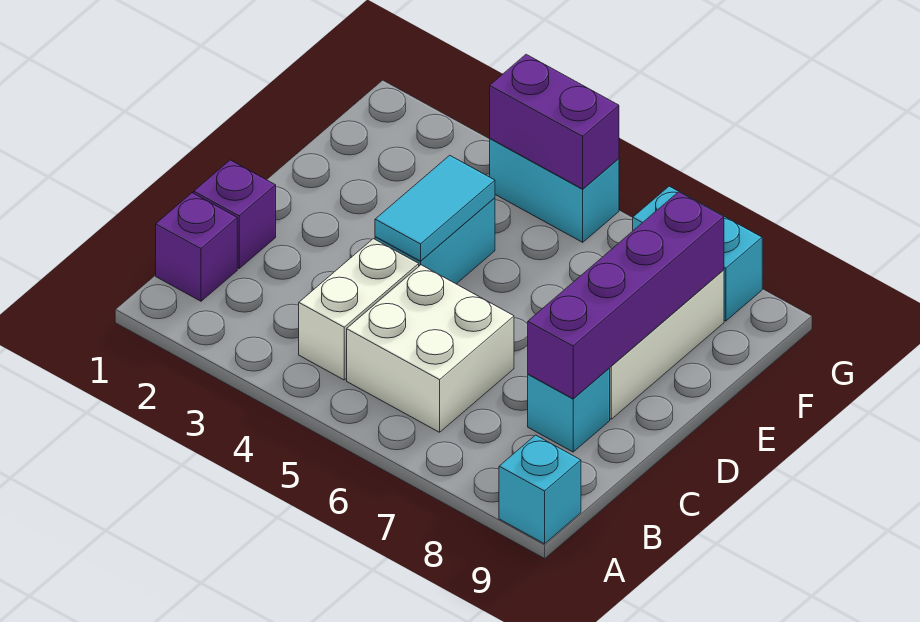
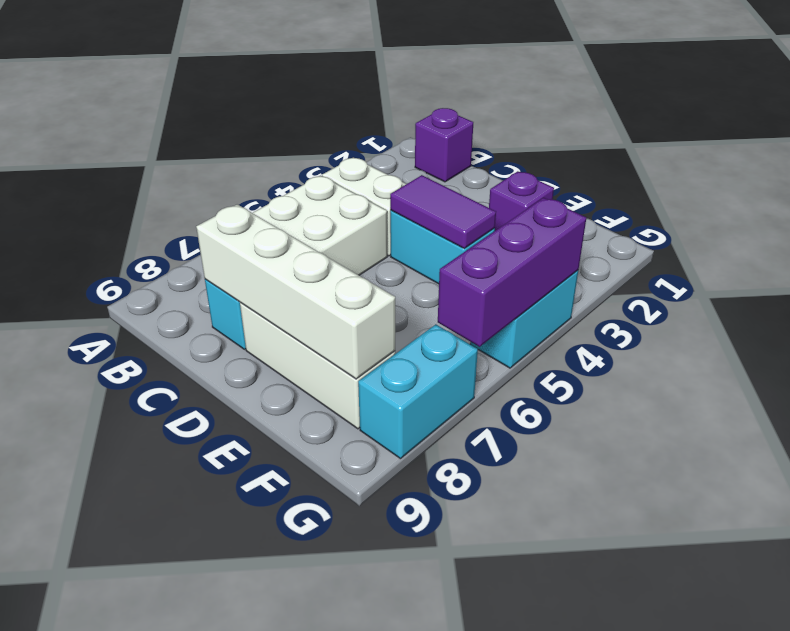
cyan 1x1 brick [499,435,581,544] -> none
purple 1x1 brick [194,160,276,268] -> purple 1x1 brick moved to [489,171,554,231]
purple 1x4 brick [528,192,724,399] -> white 1x4 brick [196,204,395,379]
cyan 1x2 tile [375,155,495,261] -> purple 1x2 tile [390,175,496,249]
purple 1x2 brick [490,54,619,189] -> purple 1x3 brick [438,198,586,347]

